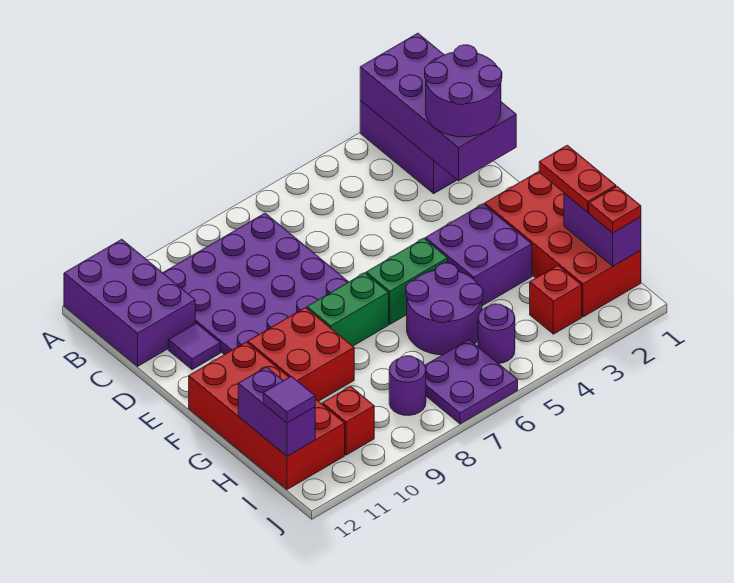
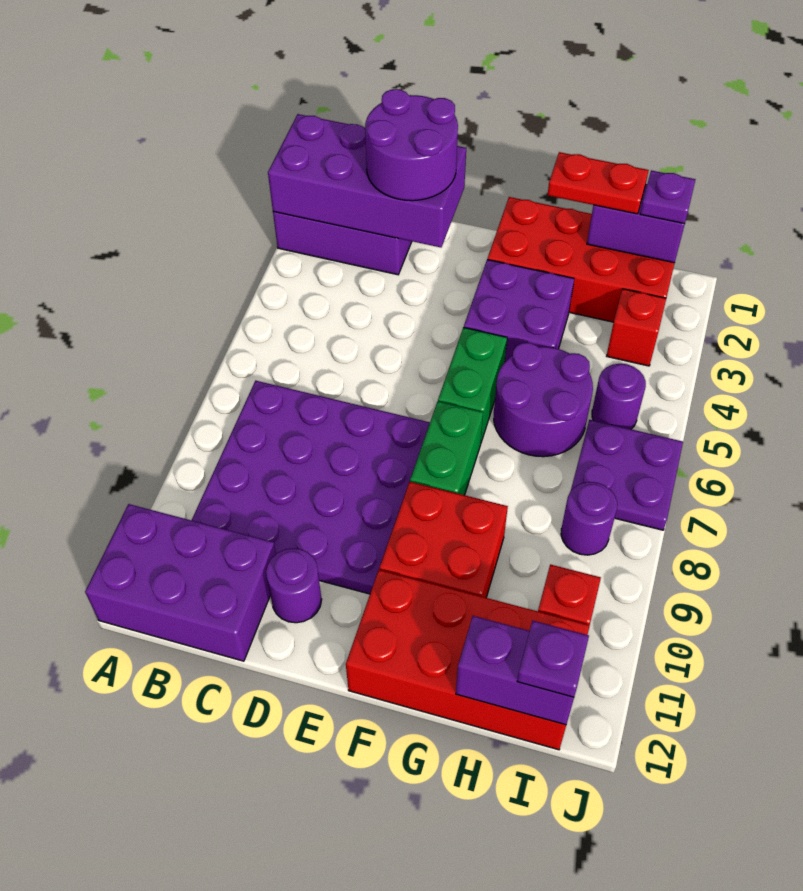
purple 1x1 tile [168,323,220,370] -> purple 1x1 round brick [266,548,322,623]
red 1x1 plate [589,186,641,233] -> purple 1x1 plate [640,170,695,224]
purple 1x1 tile [263,376,315,423] -> purple 1x1 plate [517,621,589,697]

